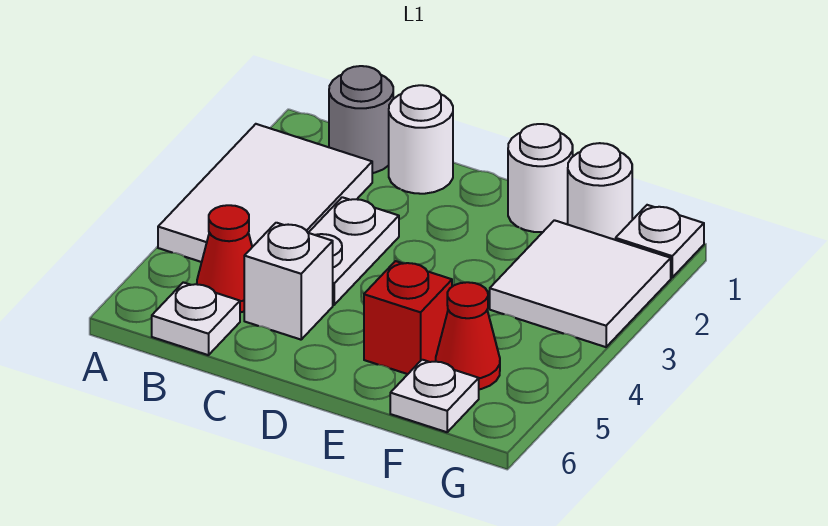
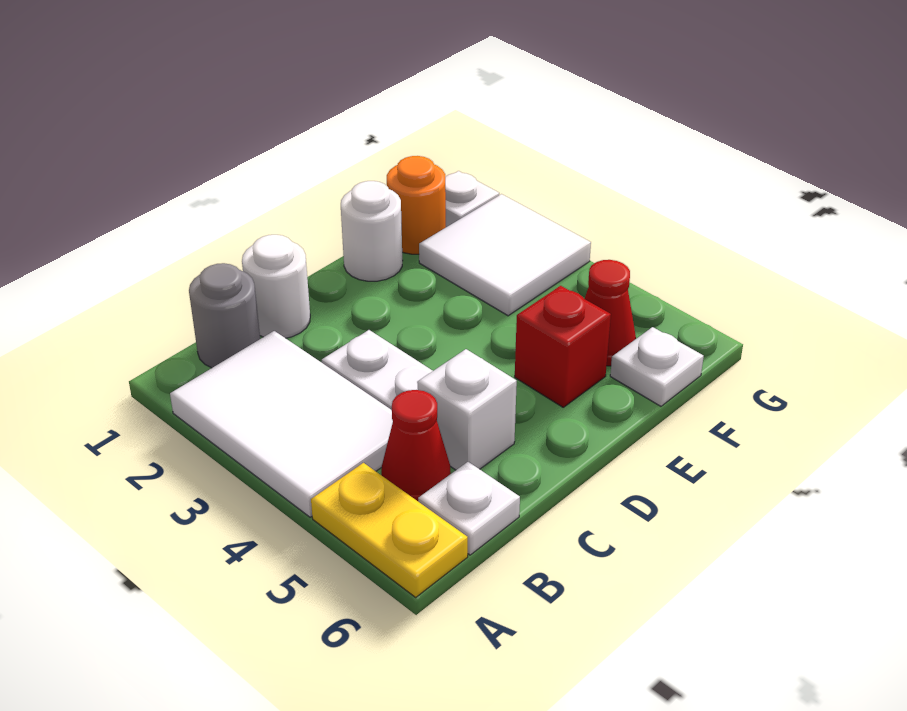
none -> yellow 1x2 plate [311,463,468,597]
white 1x1 round brick [568,143,632,240] -> orange 1x1 round brick [387,156,446,254]

